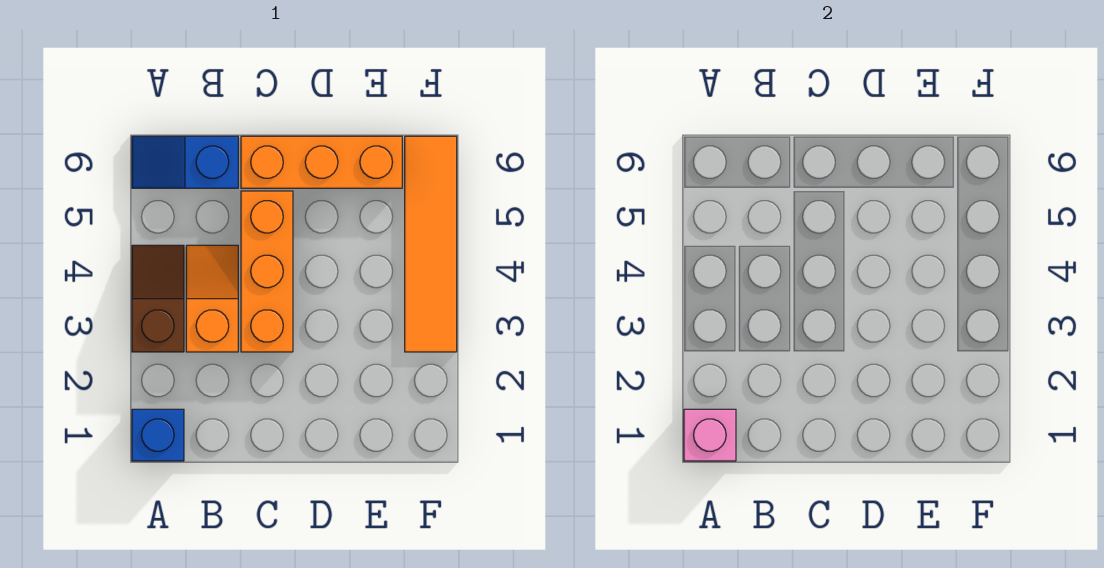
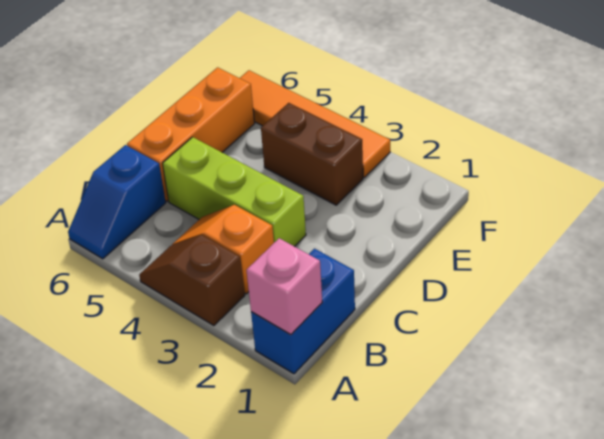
blue 1x1 brick [132,409,184,461] -> blue 1x2 brick [251,249,355,374]
orange 1x3 brick [241,191,293,352] -> lime 1x3 brick [163,137,306,247]
none -> brown 1x2 brick [261,103,363,205]

